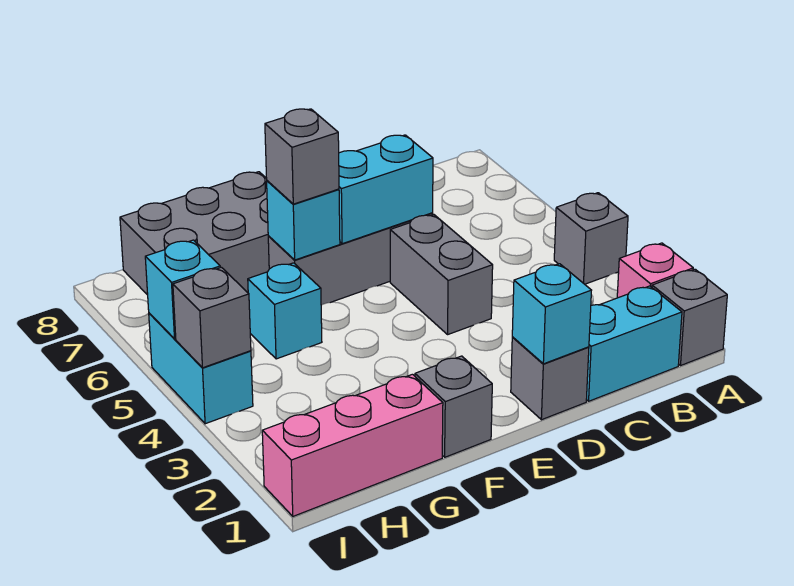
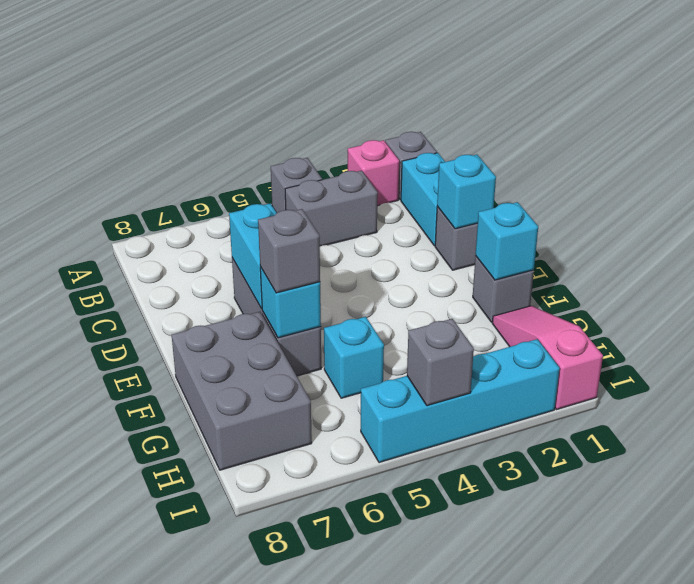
grey 1x2 brick [390,215,493,334] -> grey 1x2 brick moved to [285,171,378,246]
pink 1x3 brick [262,374,443,516] -> pink 1x3 slope [492,306,603,409]
cyan 1x2 brick [149,313,253,424] -> cyan 1x4 brick [361,339,560,463]
cyan 1x1 brick [145,240,220,339] -> cyan 1x1 brick moved to [476,202,538,280]

